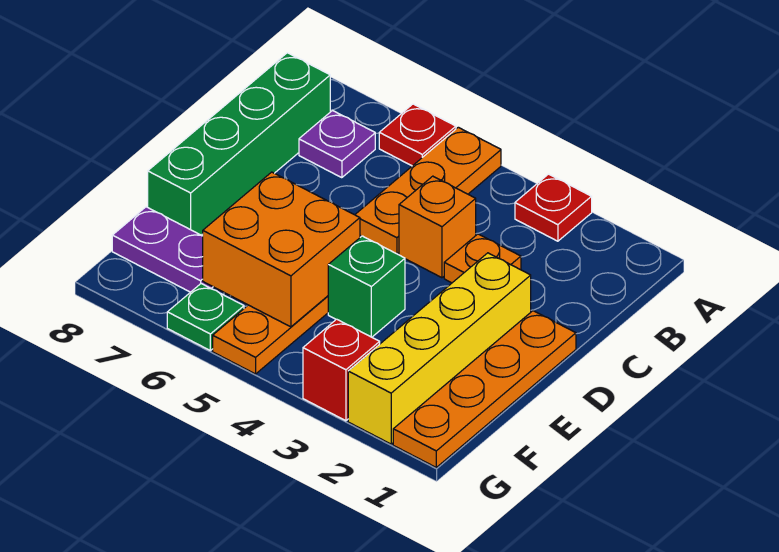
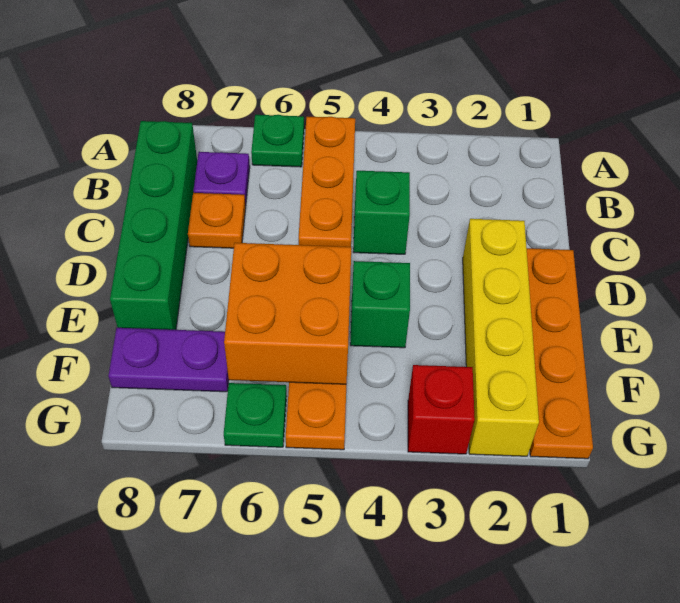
red 1x1 plate [515,174,592,241] -> none
red 1x1 plate [379,104,456,166] -> green 1x1 plate [251,115,304,167]
orange 1x1 plate [444,234,521,283] -> orange 1x1 plate moved to [188,193,246,248]
orange 1x1 brick [399,176,476,278] -> green 1x1 brick [353,171,410,254]

